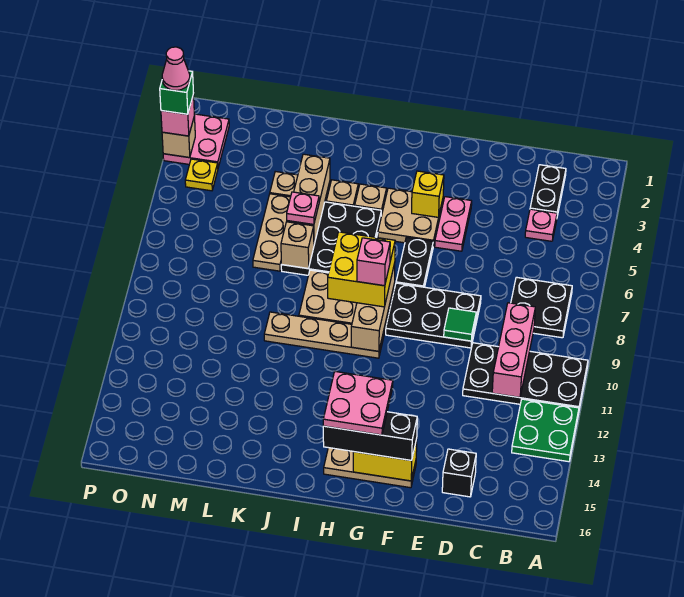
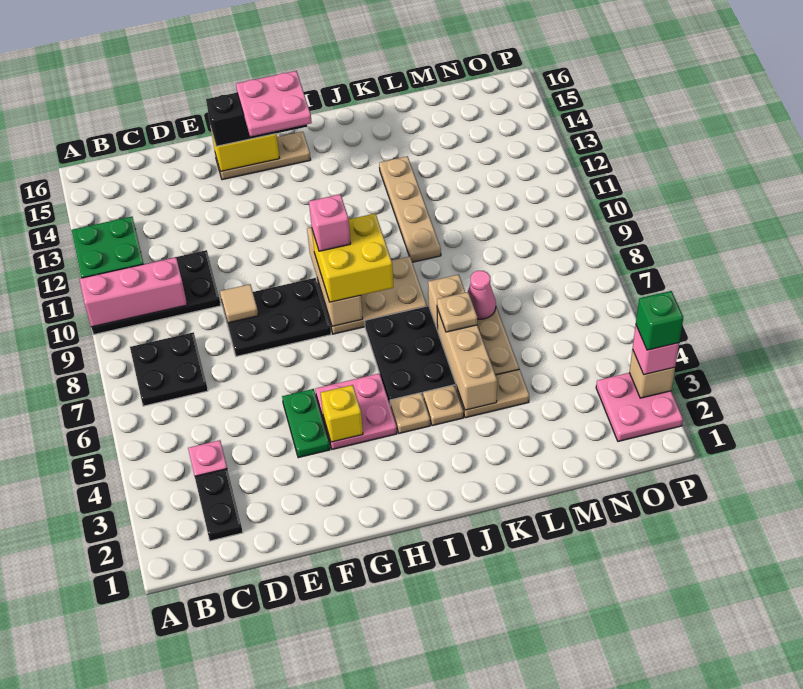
pink 1x3 brick [492,303,535,397] -> pink 1x3 brick turned to [80,257,187,327]
black 1x1 brick [442,449,476,497] -> none
green 1x1 tile [444,308,476,341] -> tan 1x1 tile [220,284,258,323]
pink 1x2 plate [435,197,472,251] -> green 1x2 plate [282,389,330,458]
tan 2x2 plate [378,188,443,246] -> pink 2x2 plate [316,373,397,449]
black 1x2 plate [396,237,433,287] -> none
tan 1x4 plate [264,312,384,358] -> tan 1x4 plate turned to [379,156,441,262]
pink 1x1 plate [287,192,319,225] -> tan 1x1 plate [437,292,477,332]
yellow 1x1 plate [185,159,218,191] -> none
pink 1x1 cone [162,47,190,90] -> pink 1x1 cone moved to [468,271,496,319]

